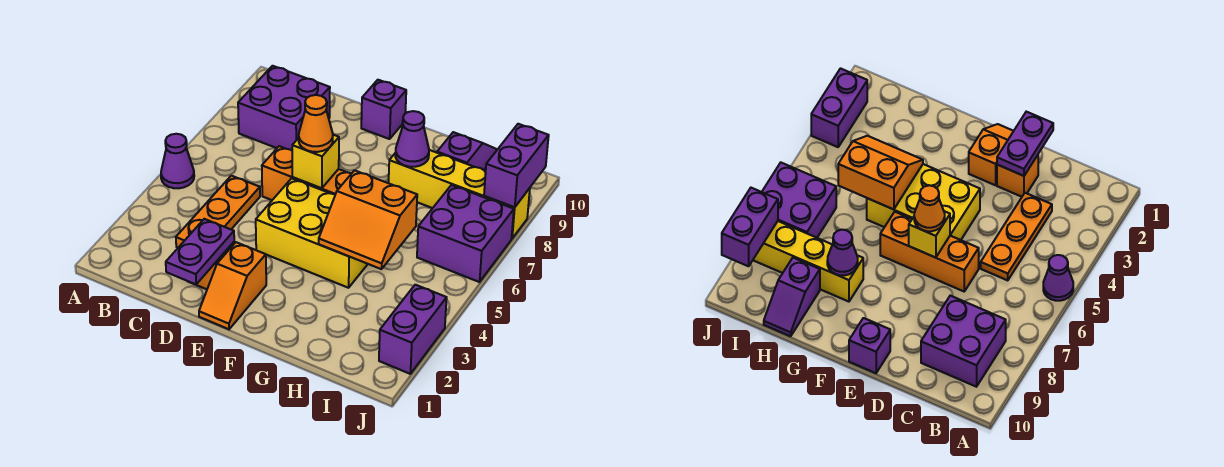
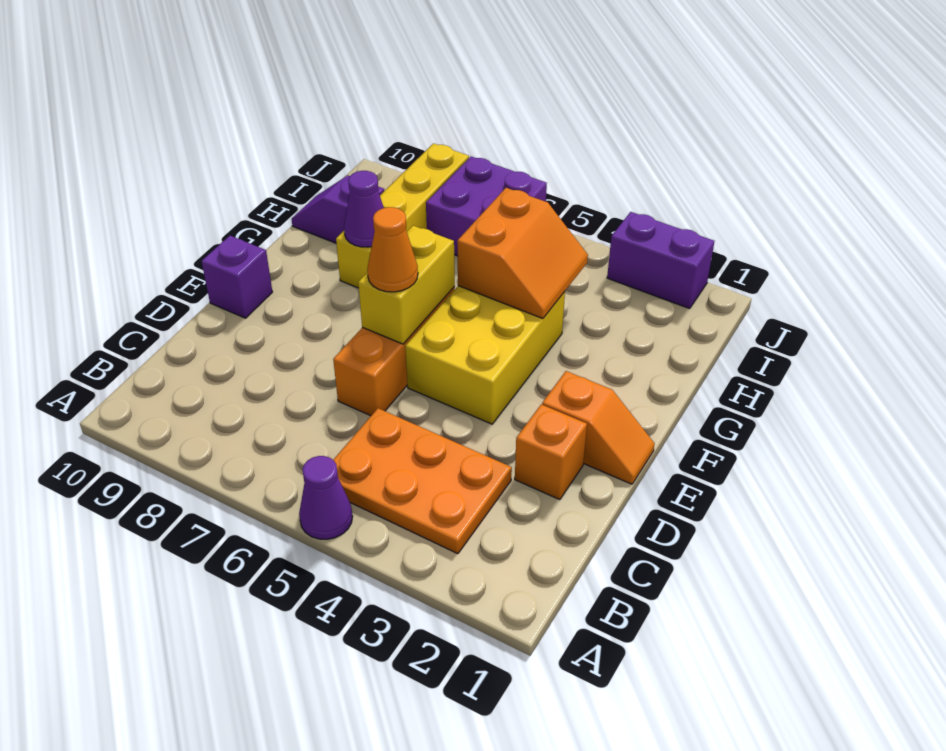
purple 2x2 brick [238,66,330,150] -> none
orange 1x3 plate [176,176,260,248] -> orange 2x3 plate [333,408,512,554]
purple 1x2 plate [166,219,234,284] -> none
yellow 1x1 brick [292,135,339,188] -> yellow 1x2 brick [358,226,455,344]
purple 1x2 brick [484,124,549,207] -> none

